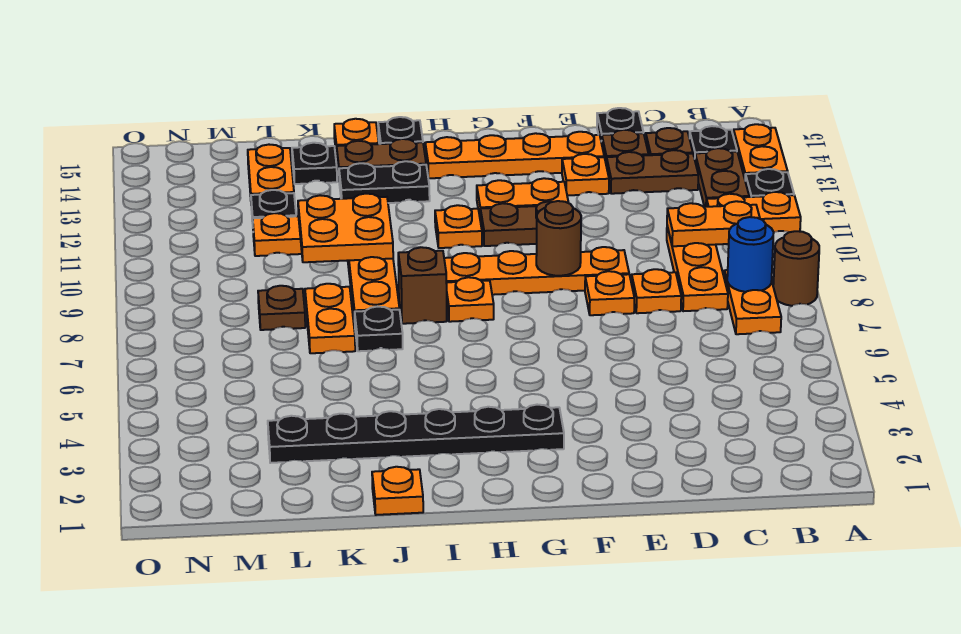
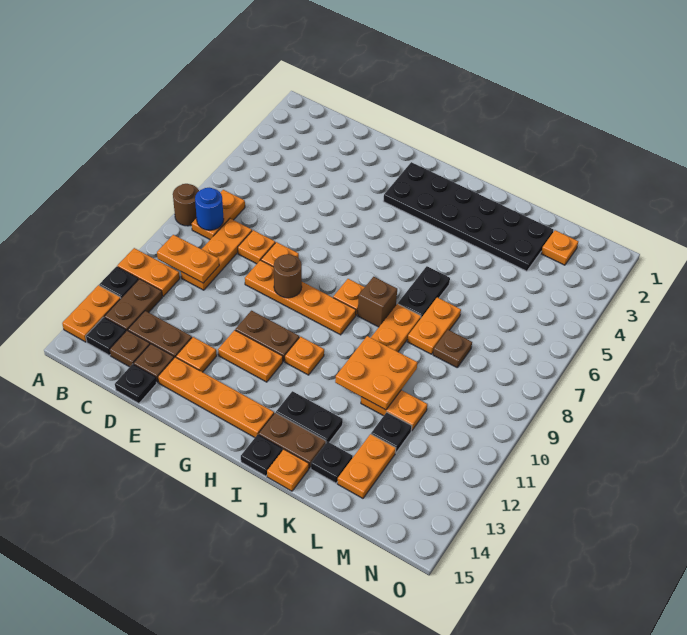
black 1x6 plate [268,405,564,463] -> black 2x6 plate [383,162,553,271]
orange 1x1 plate [372,467,423,515] -> orange 1x1 plate moved to [541,230,578,265]
black 1x1 plate [355,307,403,351] -> black 1x2 plate [398,266,450,318]

